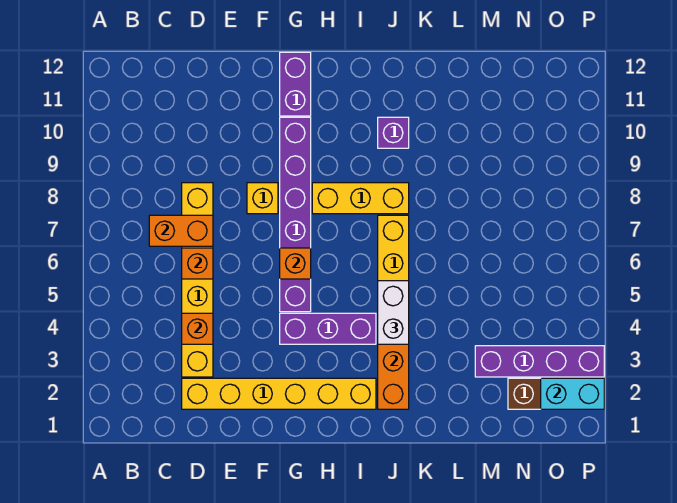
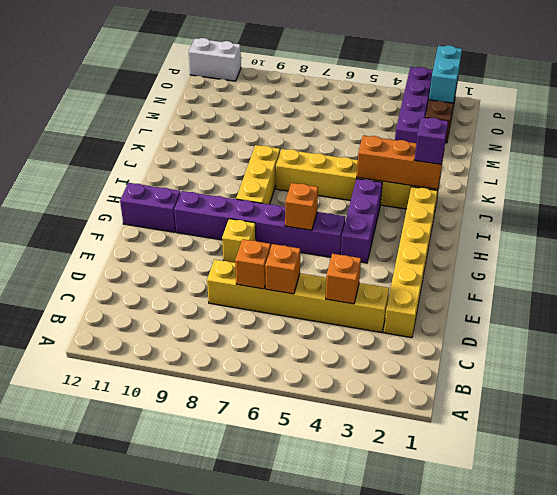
orange 1x2 brick [149,215,213,246] -> orange 1x1 brick [235,239,271,289]
white 1x2 brick [378,281,409,344] -> white 1x2 brick moved to [189,38,241,81]
purple 1x1 brick [378,117,409,148] -> purple 1x1 brick moved to [414,117,448,164]

